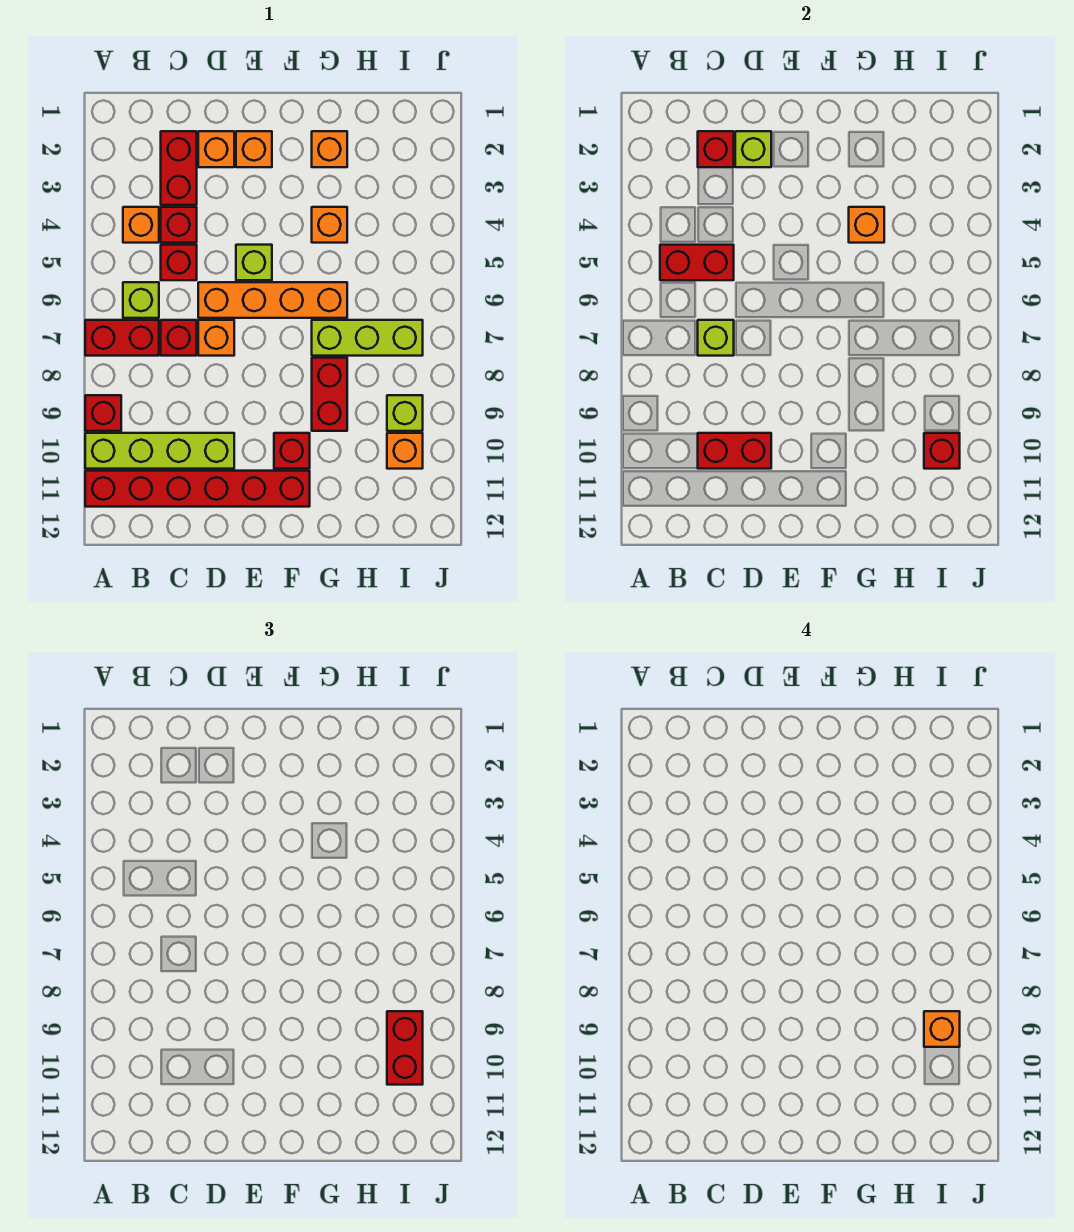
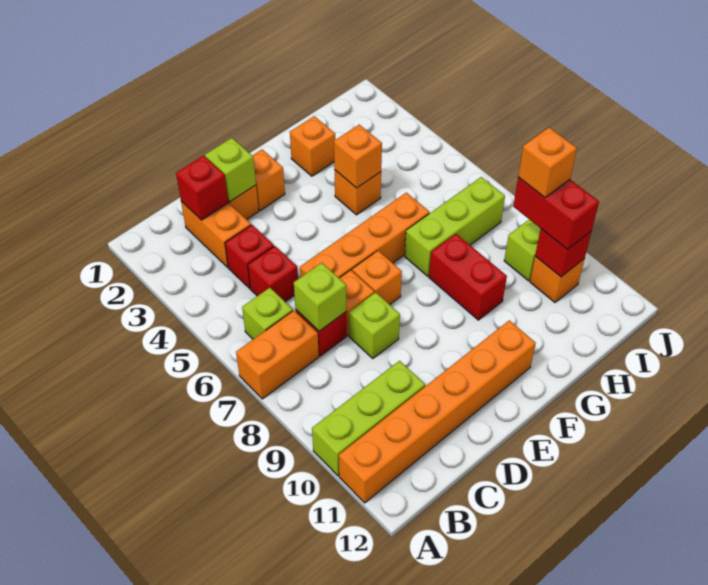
red 1x2 brick [85,320,159,356] -> orange 1x2 brick [236,311,319,399]
red 1x1 brick [85,395,121,431] -> none
lime 1x4 brick [85,433,234,469] -> lime 1x3 brick [312,361,425,476]
red 1x6 brick [85,471,310,507] -> orange 1x6 brick [339,320,536,503]
orange 1x1 brick [123,207,159,243] -> orange 1x1 brick moved to [352,251,402,305]
red 1x2 brick [660,245,734,280] -> none
red 1x2 brick [161,131,197,205] -> orange 1x2 brick [181,201,251,267]
red 1x2 brick [698,433,771,469] -> none
lime 1x1 brick [236,245,272,280] -> lime 1x1 brick moved to [349,292,400,358]
red 1x1 brick [274,433,310,469] -> none

